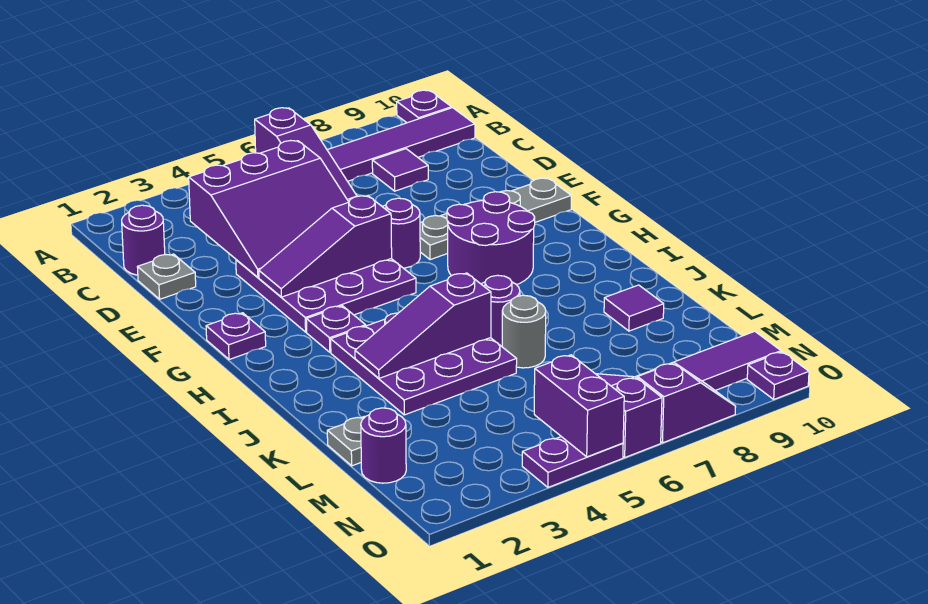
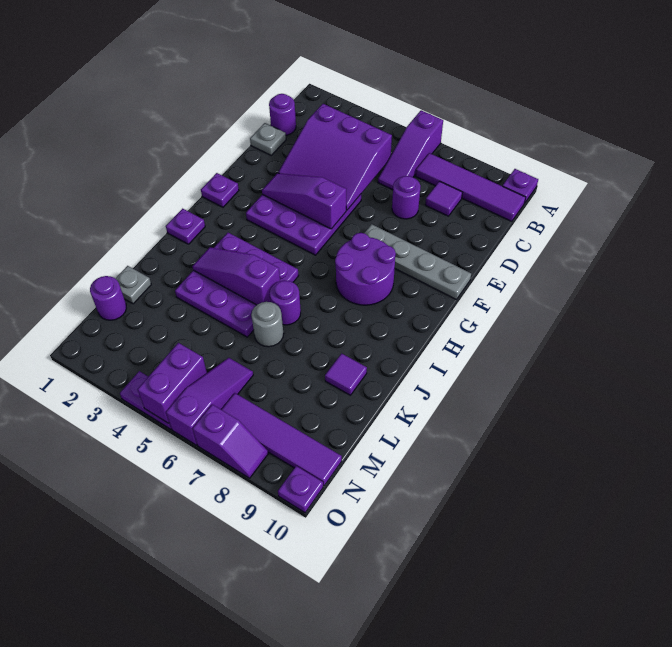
purple 1x1 round brick [383,198,420,268] -> purple 1x1 round brick moved to [392,176,421,219]
purple 1x1 plate [306,306,366,352] -> purple 1x1 plate moved to [166,209,205,244]

